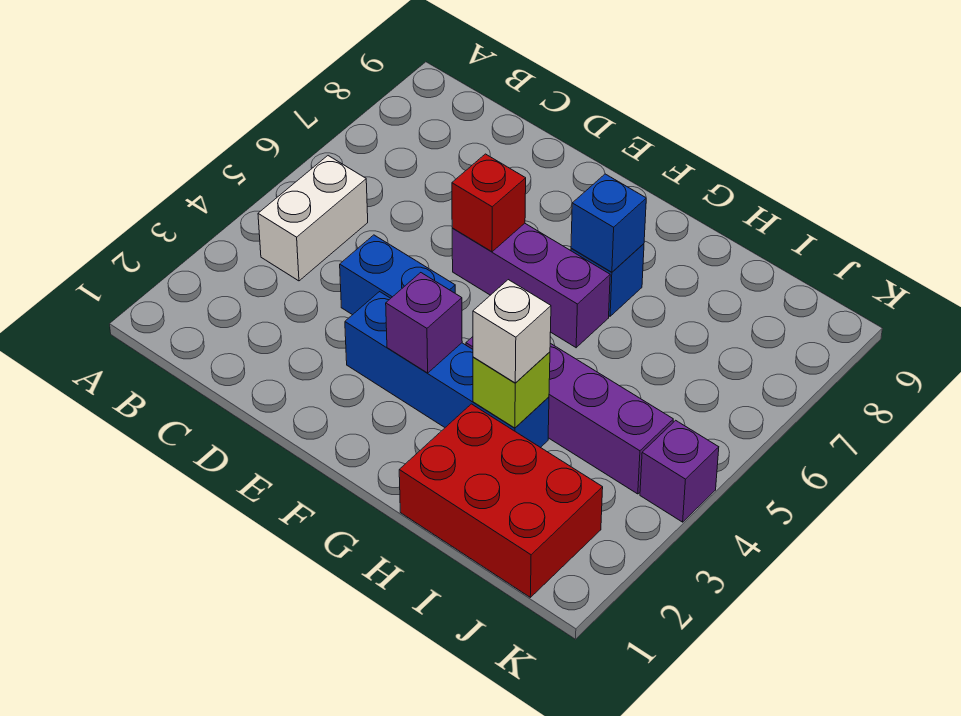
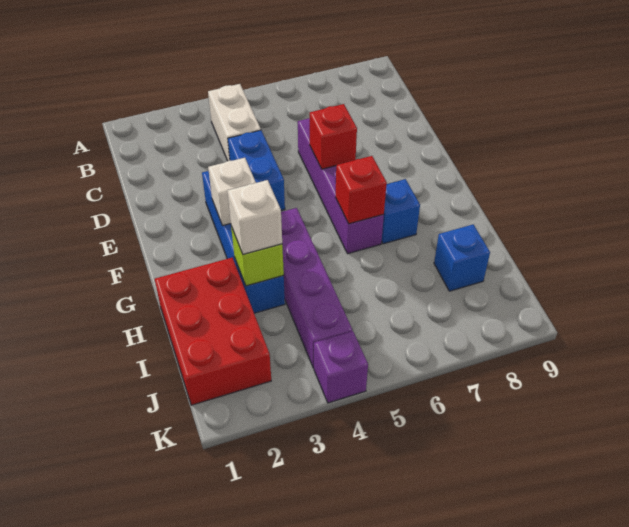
white 1x2 brick [258,156,368,281] -> white 1x2 brick turned to [208,84,261,161]
purple 1x3 brick [452,223,610,348] -> purple 1x4 brick [298,118,384,254]
purple 1x1 brick [386,273,462,373] -> white 1x1 brick [208,158,256,226]
none -> red 1x1 brick [335,156,387,224]
blue 1x1 brick [571,174,646,272] -> blue 1x1 brick moved to [434,225,490,291]

